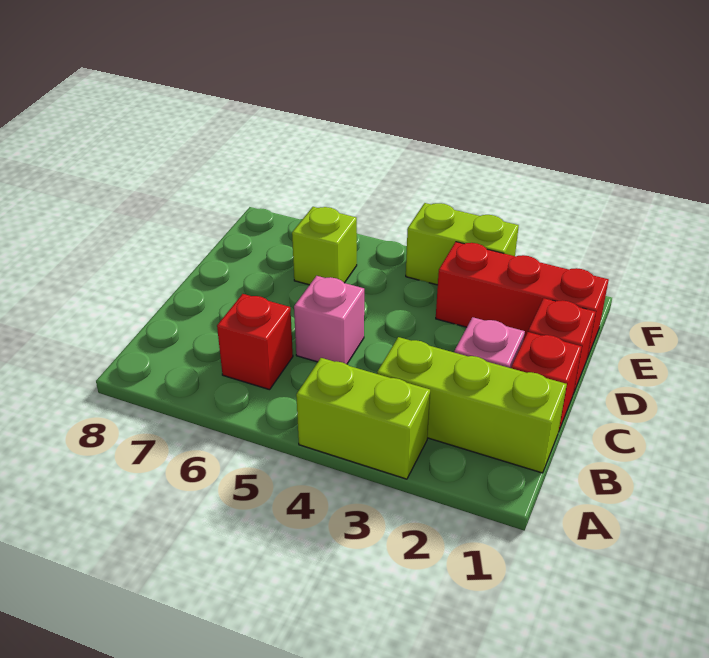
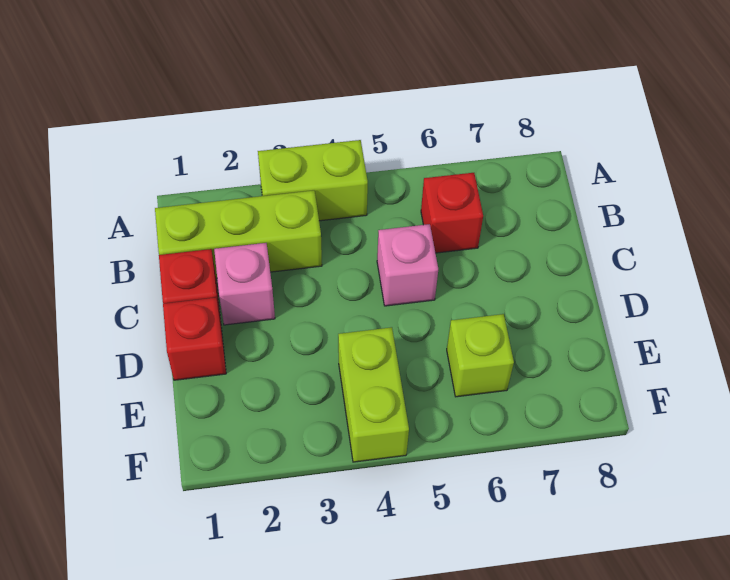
red 1x3 brick [436,242,609,358] -> none
lime 1x2 brick [406,203,519,285] -> lime 1x2 brick turned to [338,327,409,462]

